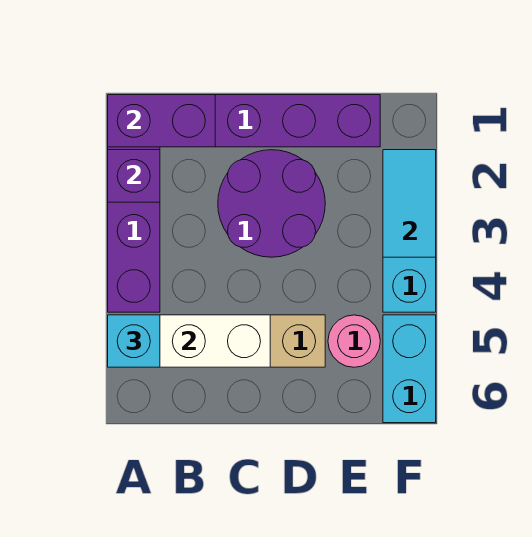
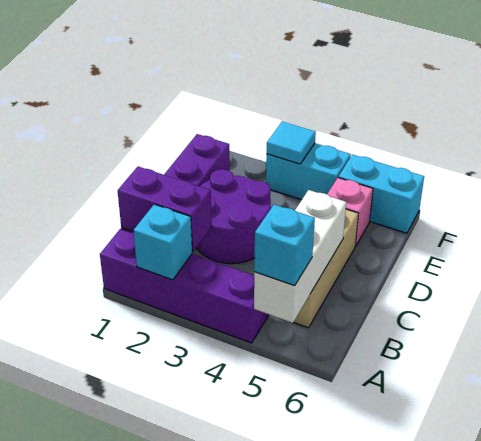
purple 1x2 brick [108,95,215,147] -> purple 1x2 brick turned to [117,166,212,252]
purple 1x1 brick [108,150,160,202] -> cyan 1x1 brick [133,204,192,280]
pink 1x1 round brick [328,315,380,367] -> pink 1x1 brick [327,178,373,246]
cyan 1x2 tile [383,150,436,257] -> cyan 1x1 tile [267,121,316,164]

